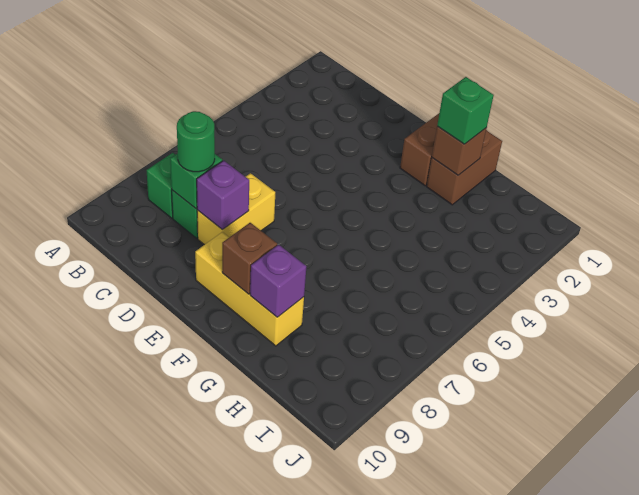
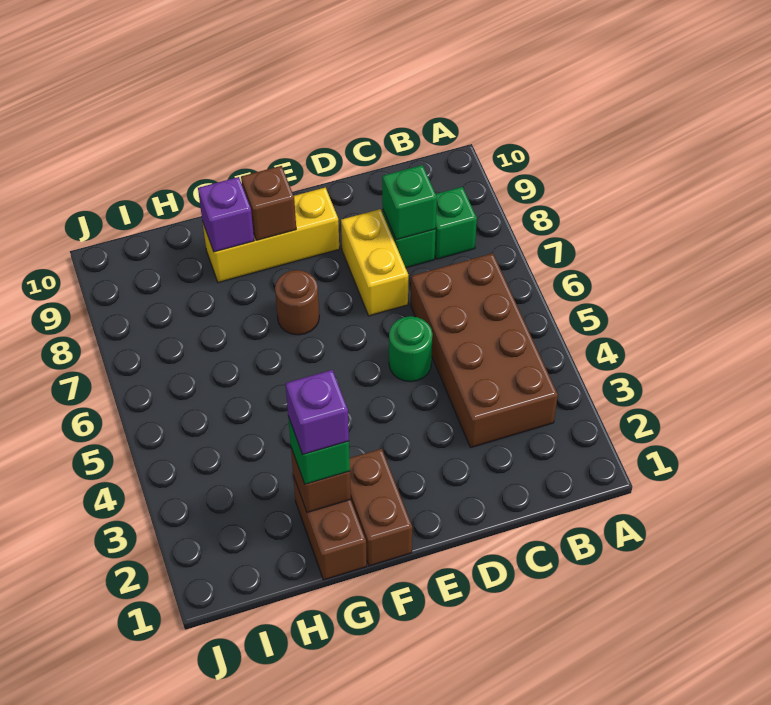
none -> brown 2x4 brick [411,253,558,448]
green 1x1 round brick [177,111,215,172] -> green 1x1 round brick moved to [389,316,433,382]
purple 1x1 brick [197,161,249,230] -> purple 1x1 brick moved to [285,370,349,455]
none -> brown 1x1 round brick [275,270,319,335]

